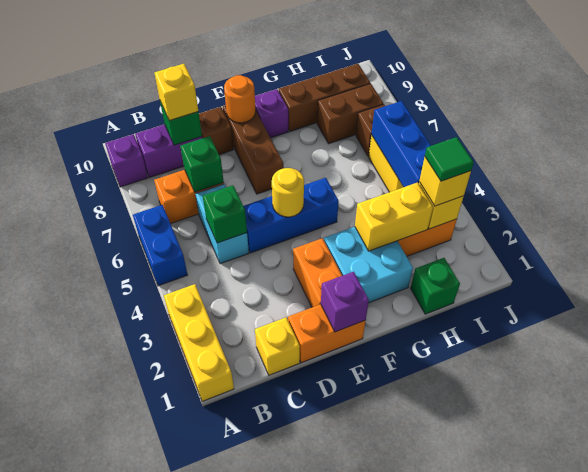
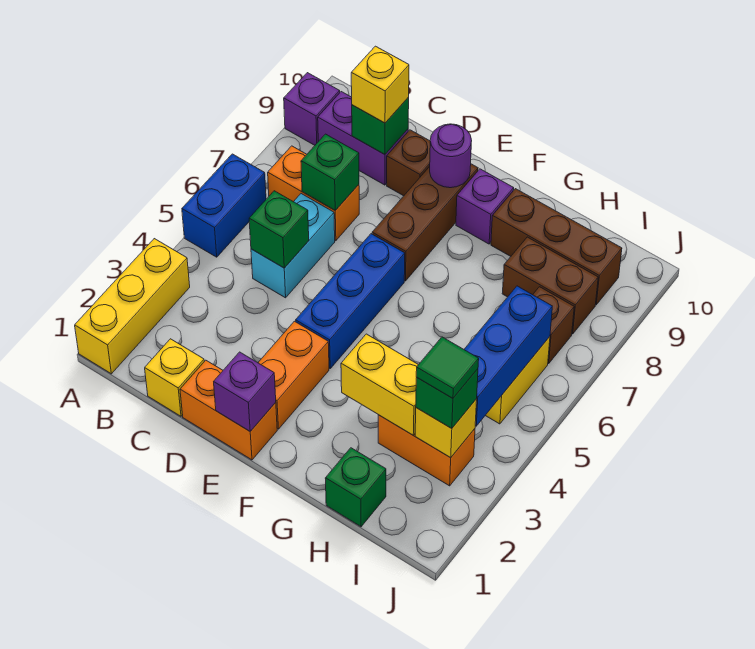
blue 1x3 brick [243,178,339,253] -> blue 1x3 brick turned to [296,234,405,368]
yellow 1x1 round brick [272,168,304,217] -> none
orange 1x1 round brick [224,75,256,123] -> purple 1x1 round brick [430,124,472,188]
cyan 2x2 brick [324,227,413,302] -> none
yellow 1x1 brick [419,157,471,206] -> green 1x1 brick [416,369,478,429]

